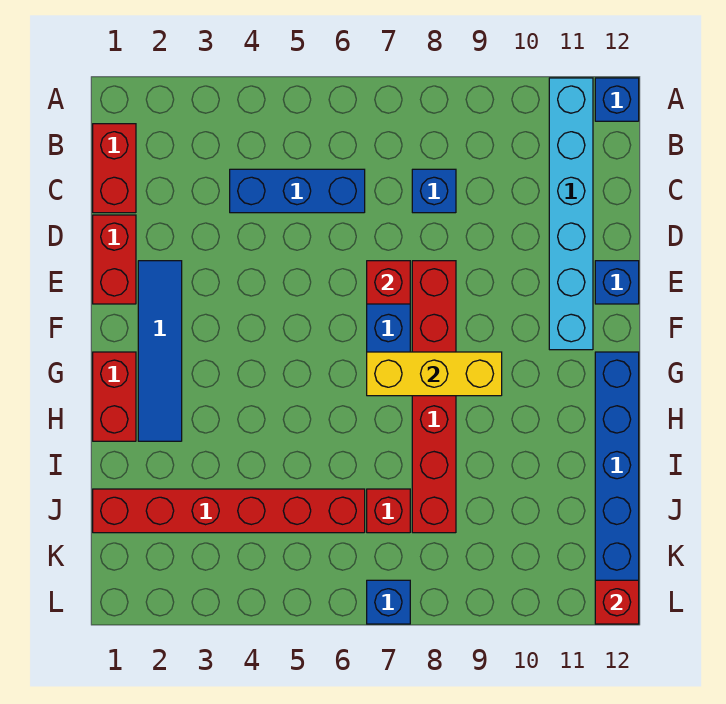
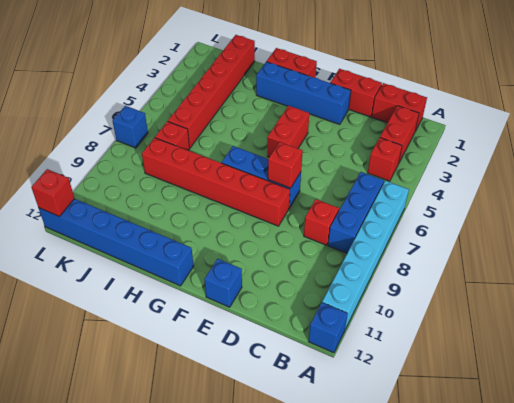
cyan 1x6 brick [549,78,593,350] -> cyan 1x6 brick turned to [322,181,409,329]
none -> red 1x2 brick [380,106,419,162]
none -> red 1x1 brick [368,138,402,181]
blue 1x3 brick [230,169,365,213] -> blue 1x3 brick moved to [328,172,384,253]
blue 1x1 brick [412,169,456,213] -> red 1x1 brick [304,199,339,245]
blue 1x4 tile [138,261,182,441] -> blue 1x4 brick [256,62,351,124]
none -> red 1x2 brick [267,106,309,157]
yellow 1x3 brick [367,352,502,396] -> none

